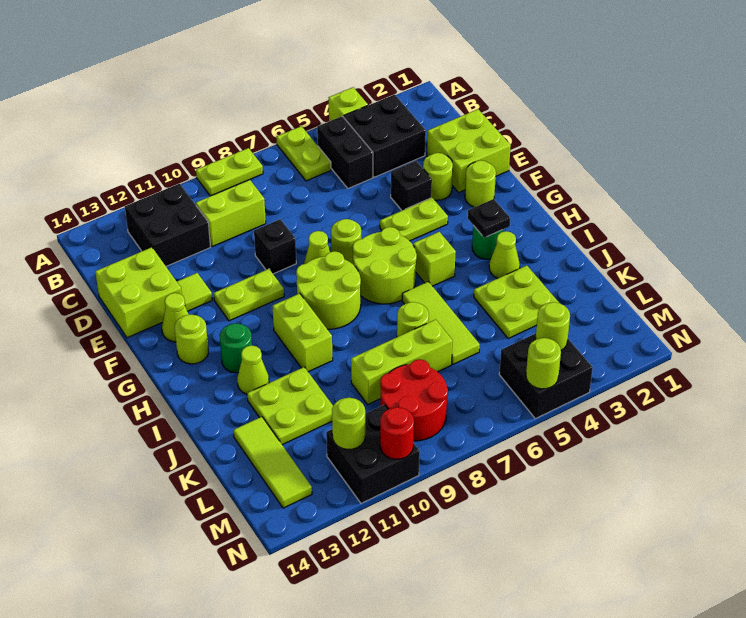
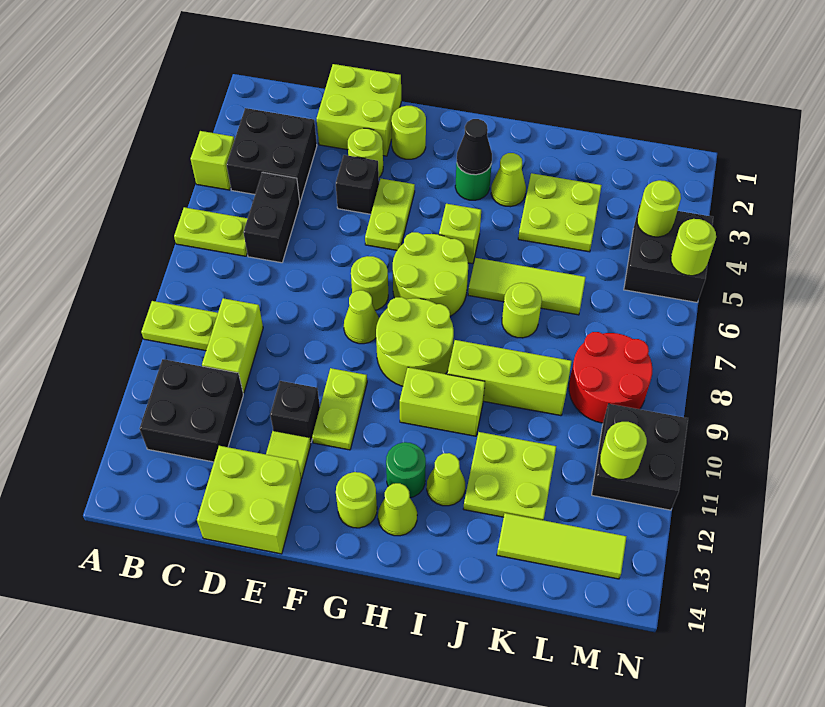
lime 1x2 plate [196,148,263,196] -> lime 1x2 plate turned to [141,301,218,351]
black 1x2 brick [317,116,373,188] -> black 1x2 brick turned to [243,172,300,263]
black 1x1 brick [254,219,296,274] -> black 1x1 brick moved to [270,381,320,442]
lime 1x1 cone [162,293,189,342] -> lime 1x1 cone moved to [378,483,417,536]
black 1x1 plate [468,199,510,238] -> black 1x1 cone [457,119,492,175]
lime 1x3 brick [351,320,453,404] -> lime 1x3 brick turned to [447,340,572,416]
red 1x1 round brick [380,407,414,459] -> none

